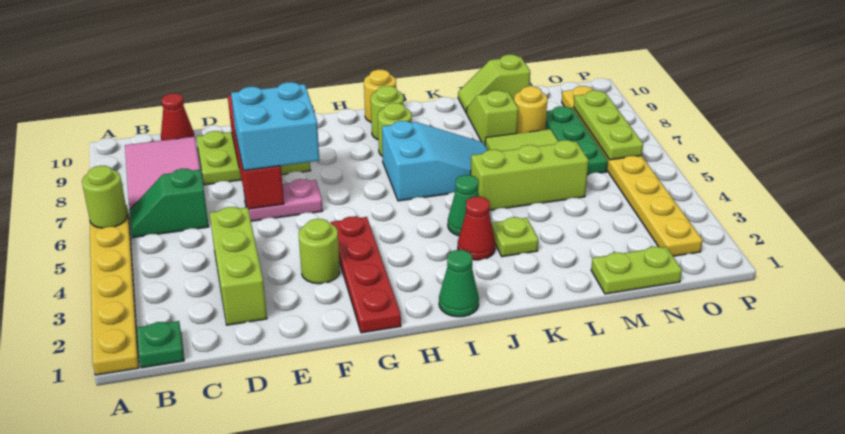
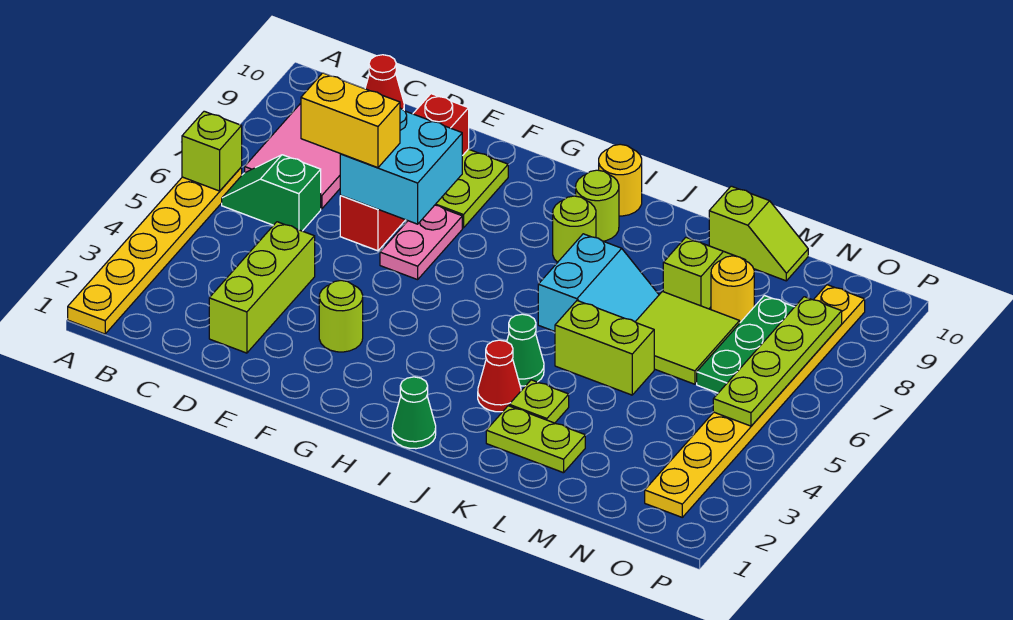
lime 1x1 round brick [82,166,128,228] -> lime 1x1 brick [182,111,242,191]
green 1x1 plate [137,321,184,368] -> none
none -> yellow 1x2 brick [301,73,400,168]
pink 1x2 plate [244,179,323,221] -> pink 1x2 plate turned to [380,205,462,280]
red 1x4 plate [331,217,401,333] -> none
cyan 2x3 slope [382,121,488,201] -> cyan 2x2 slope [538,234,659,331]
lime 1x3 brick [471,140,589,210] -> lime 1x2 brick [555,301,654,395]
lime 1x2 slope [458,55,530,113] -> lime 1x2 slope turned to [709,186,808,281]
lime 1x2 plate [591,247,682,294] -> lime 1x2 plate moved to [486,406,585,473]
lime 1x3 plate [574,90,643,160] -> lime 1x4 plate [713,297,842,426]

